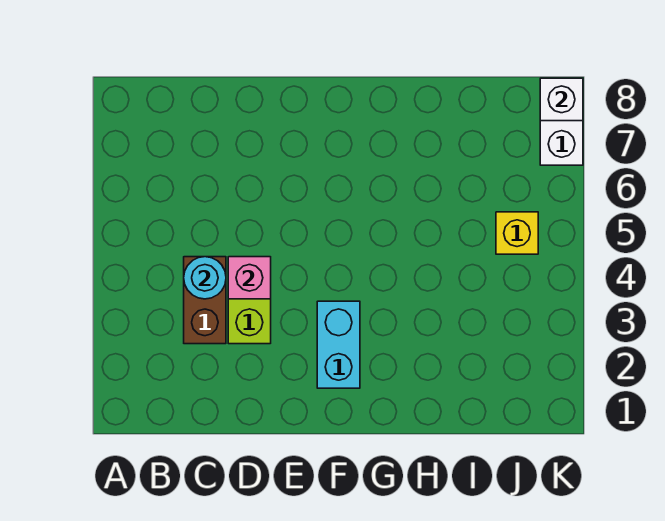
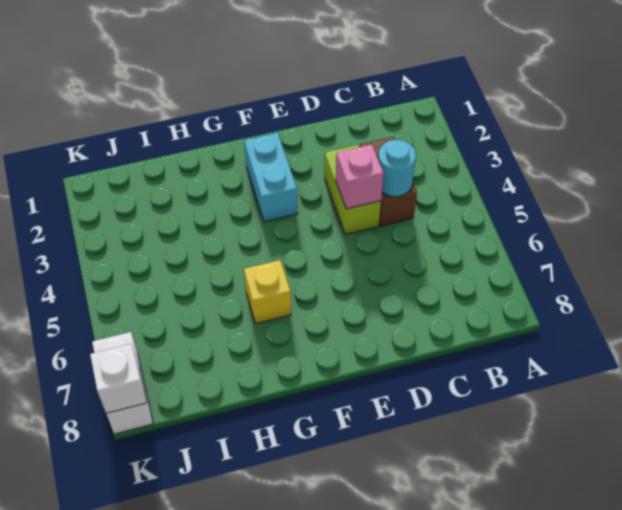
yellow 1x1 brick [496,212,538,254] -> yellow 1x1 brick moved to [244,260,291,324]

